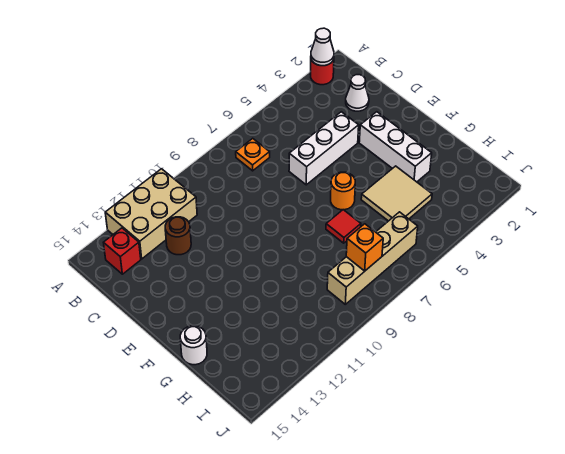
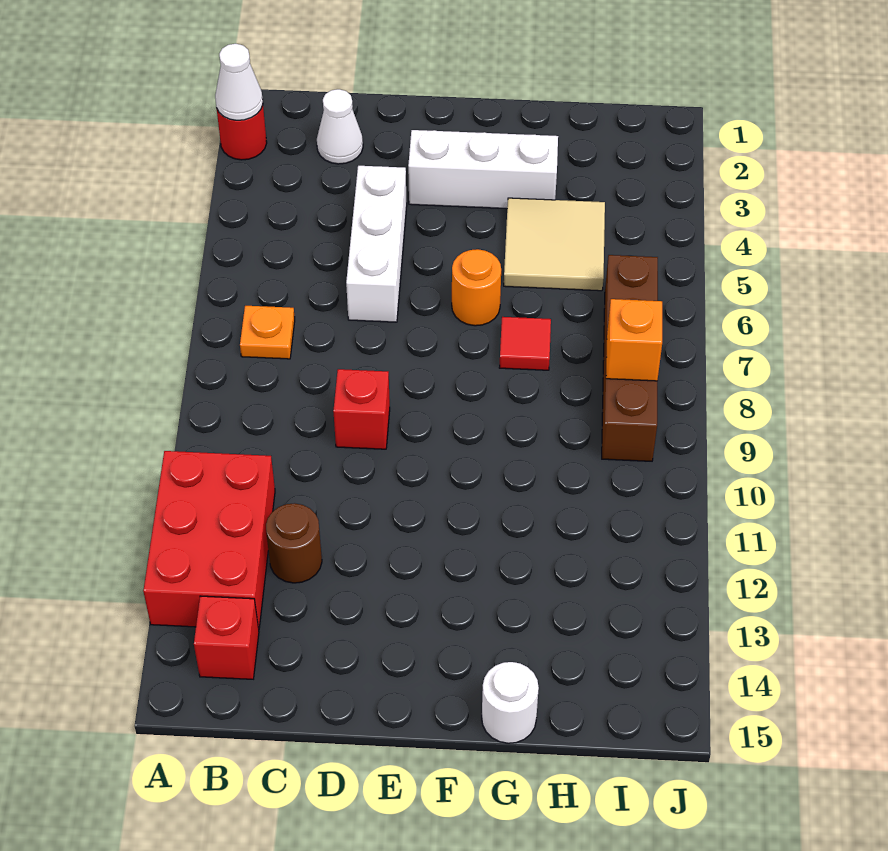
tan 2x3 brick [105,169,197,259] -> red 2x3 brick [143,451,275,629]
none -> red 1x1 brick [333,369,390,449]
tan 1x4 brick [327,212,418,304] -> brown 1x4 brick [602,255,658,461]

